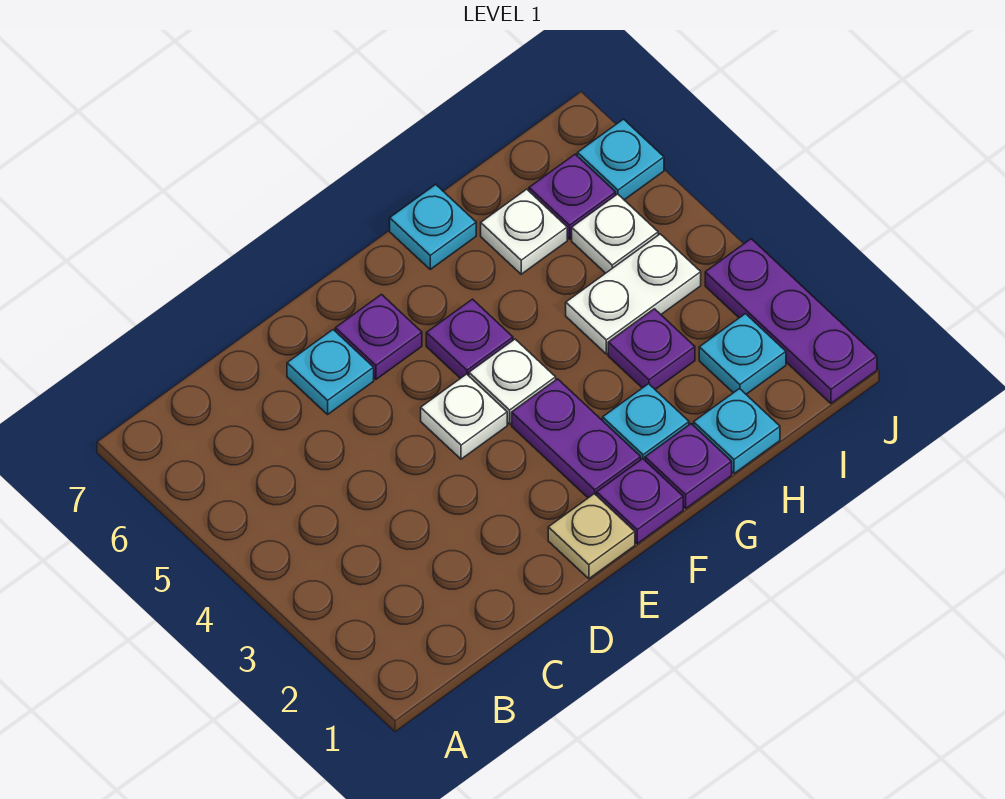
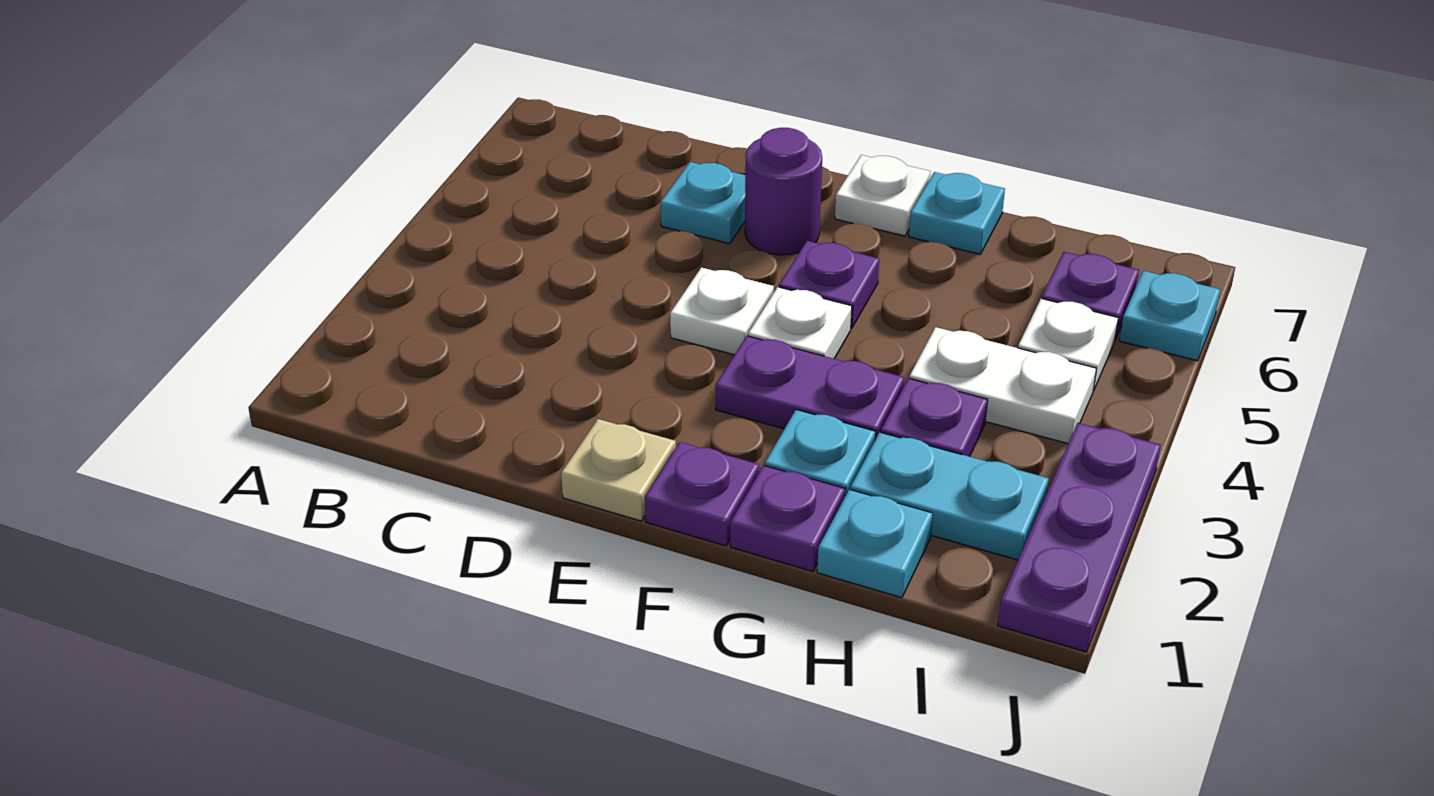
purple 1x1 plate [335,295,422,379] -> purple 1x1 round brick [745,128,822,255]
purple 1x2 plate [512,379,641,498] -> purple 1x2 plate turned to [716,336,904,440]
white 1x1 plate [481,189,567,274] -> white 1x1 plate moved to [835,155,931,236]
cyan 1x1 plate [699,314,786,394] -> cyan 1x2 plate [850,432,1049,560]

